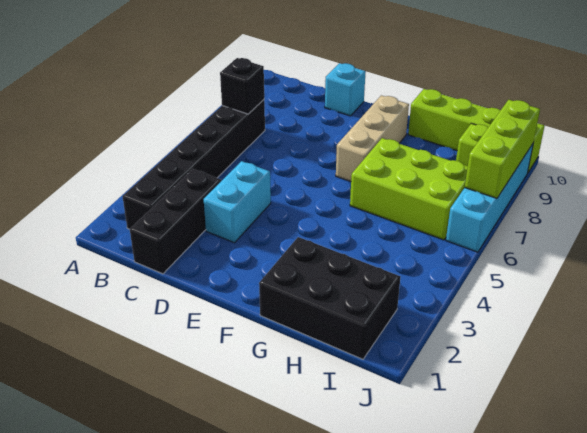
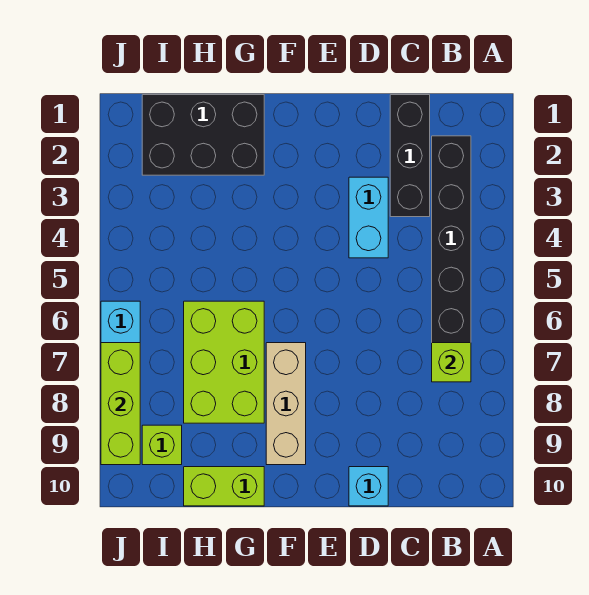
black 1x1 brick [220,58,264,114] -> lime 1x1 brick [432,343,471,382]
lime 2x3 brick [350,138,468,240] -> lime 2x3 brick turned to [184,301,264,423]
lime 1x4 brick [408,89,545,172] -> lime 1x2 brick [184,467,264,506]

